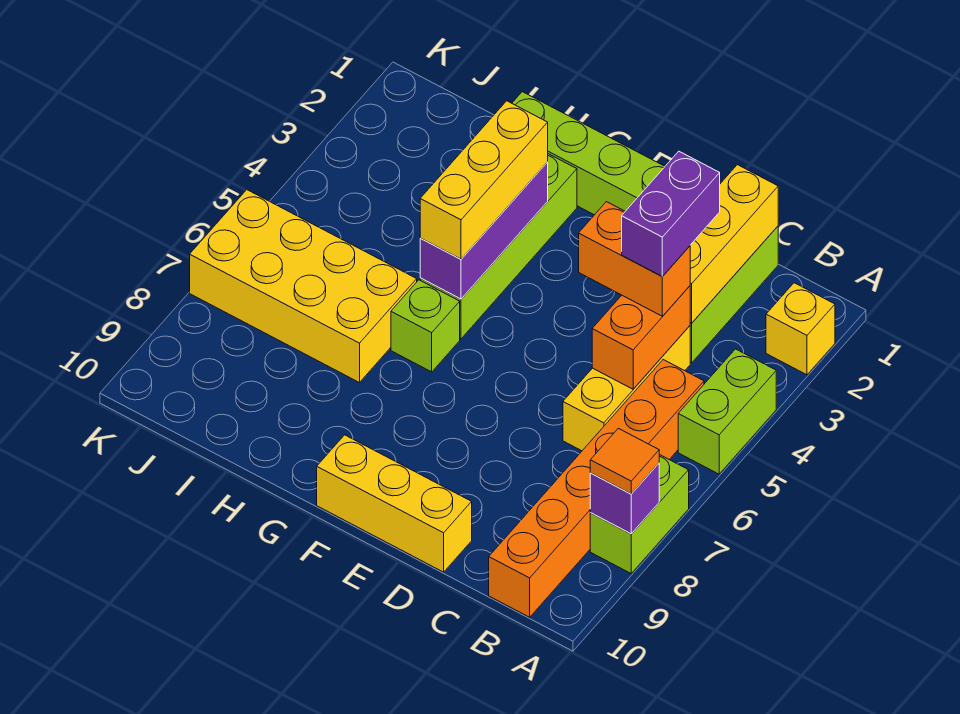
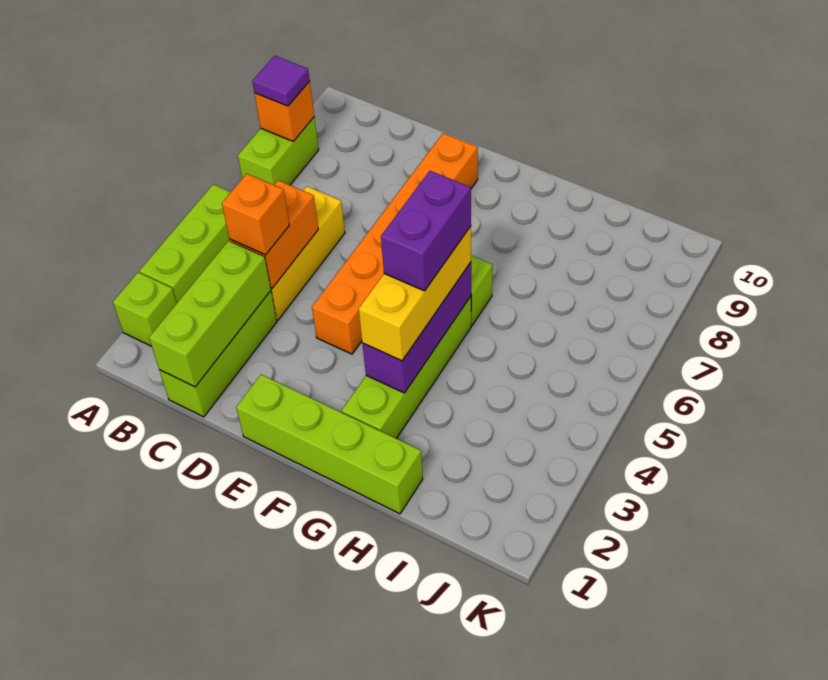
yellow 1x1 brick [766,283,835,375] -> lime 1x1 brick [113,272,177,346]
lime 1x2 brick [678,349,776,474] -> lime 1x3 brick [139,184,231,303]
purple 1x1 brick [590,463,659,534] -> orange 1x1 brick [254,81,314,141]
orange 1x1 tile [590,428,659,494] -> purple 1x1 tile [252,56,310,106]
orange 1x6 brick [489,360,704,617] -> orange 1x6 brick moved to [312,133,478,354]
yellow 1x3 brick [690,165,778,323] -> lime 1x3 brick [149,241,271,387]
purple 1x2 brick [622,151,720,277] -> purple 1x2 brick moved to [381,171,471,291]
orange 1x2 brick [579,202,690,316] -> orange 1x1 brick [222,174,289,255]
yellow 1x3 brick [317,435,472,572] -> none
yellow 2x4 brick [190,190,417,383] -> none

